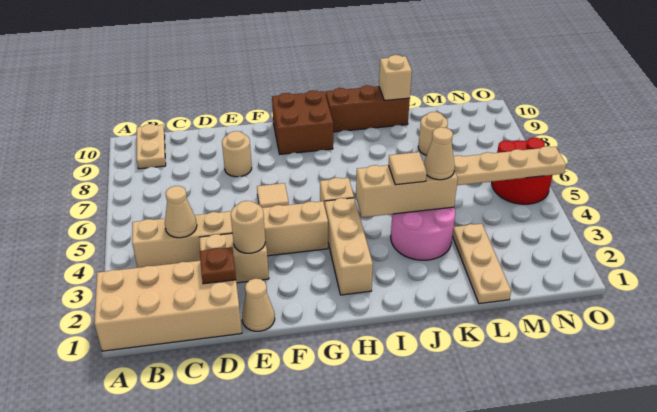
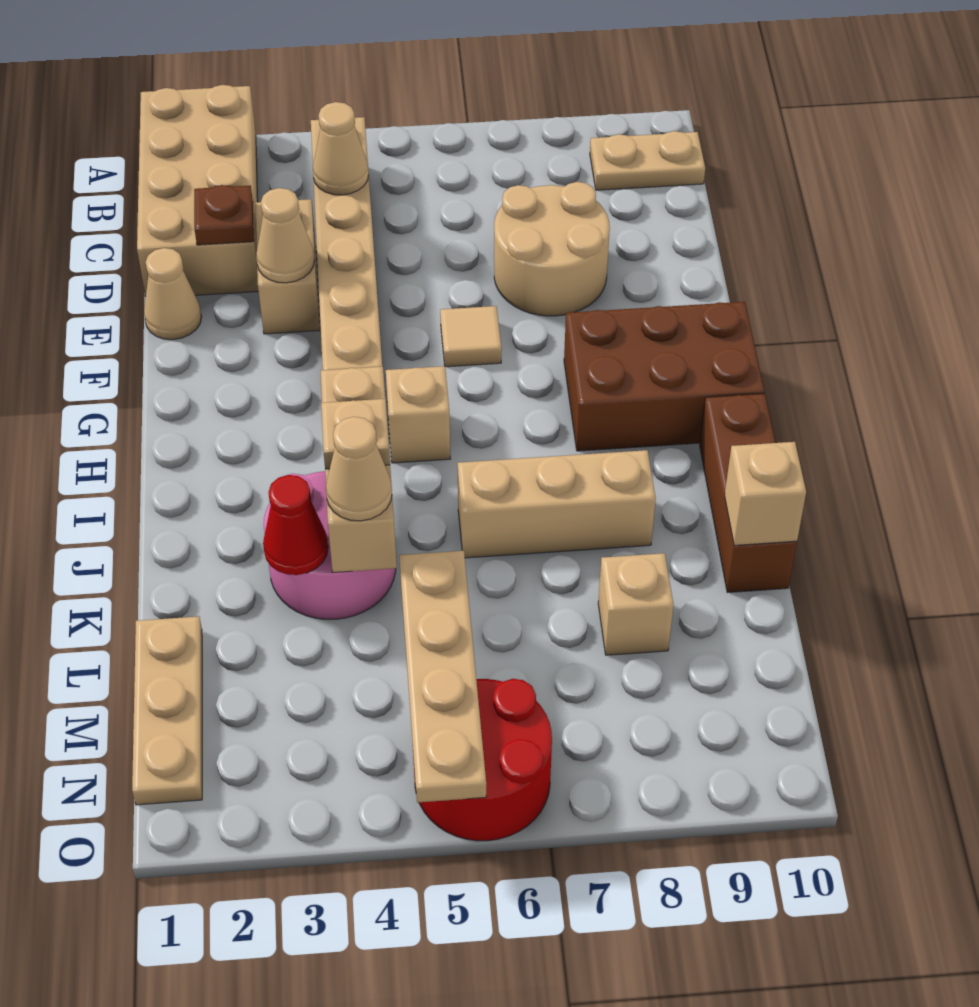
tan 1x1 round brick [231,201,265,253] -> tan 1x1 cone [256,188,314,283]
tan 1x1 round brick [222,131,252,177] -> tan 2x2 round brick [494,182,610,316]
brown 2x2 brick [272,90,333,154] -> brown 2x3 brick [564,302,764,451]
tan 1x3 brick [325,198,373,295] -> tan 1x3 brick moved to [457,450,656,558]
tan 1x1 tile [388,152,427,185] -> tan 1x1 plate [321,399,390,469]
none -> red 1x1 cone [263,475,328,575]
tan 1x3 plate [452,224,511,304] -> tan 1x3 plate turned to [132,616,202,805]
tan 1x1 round brick [418,112,448,155] -> tan 1x1 brick [598,553,674,655]

